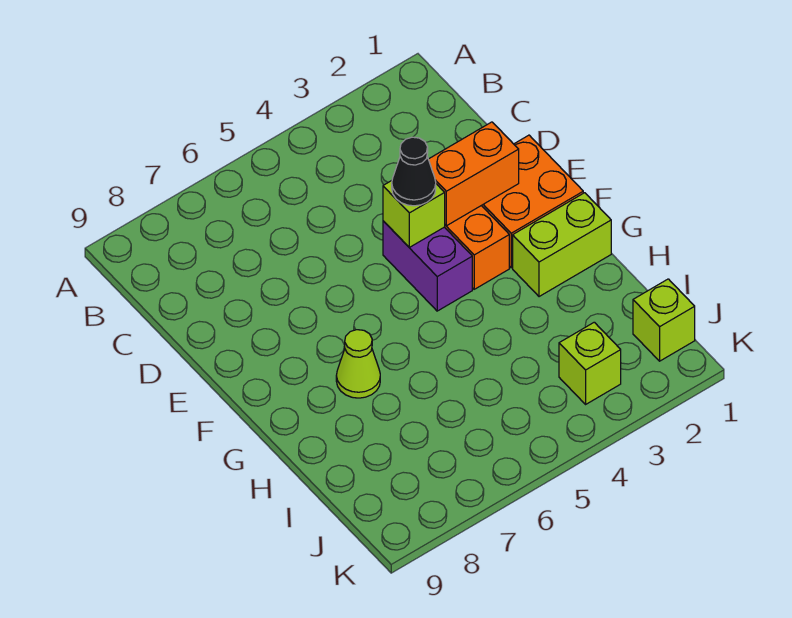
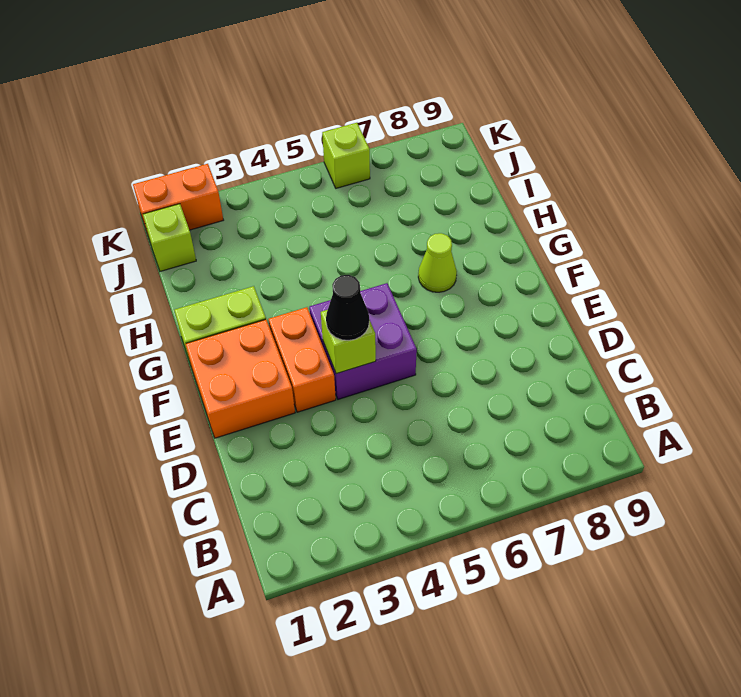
orange 1x2 brick [428,122,519,226] -> orange 1x2 brick moved to [133,164,223,237]
purple 1x2 brick [383,221,472,311] -> purple 2x2 brick [309,283,417,399]
lime 1x1 brick [559,322,621,404] -> lime 1x1 brick moved to [322,123,370,188]

